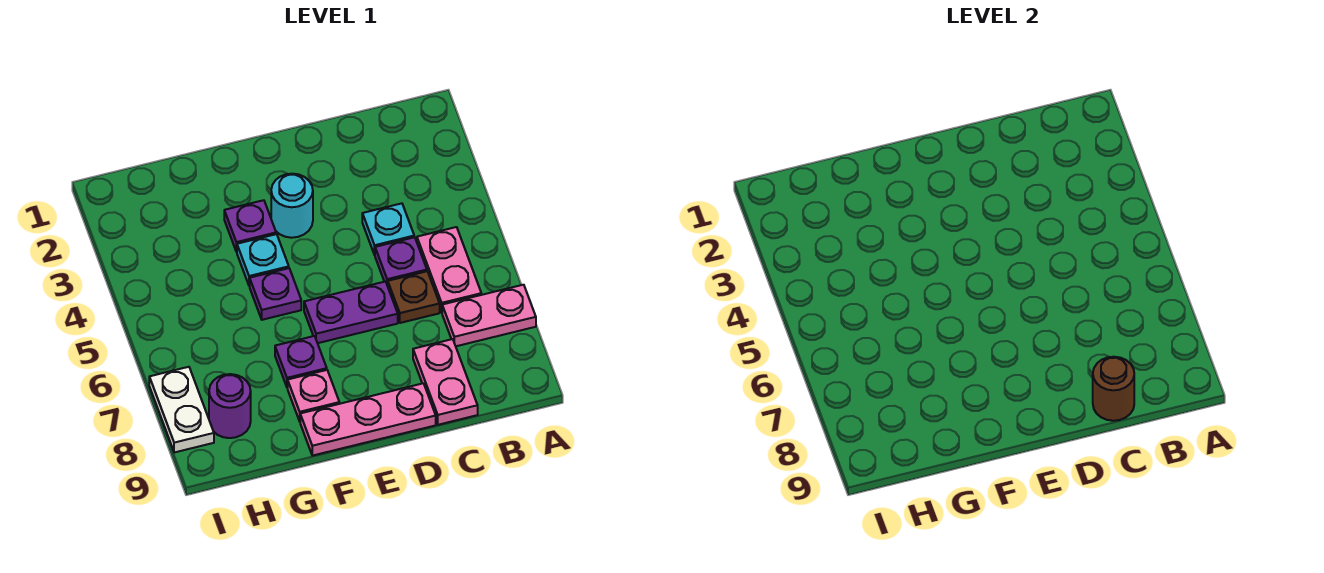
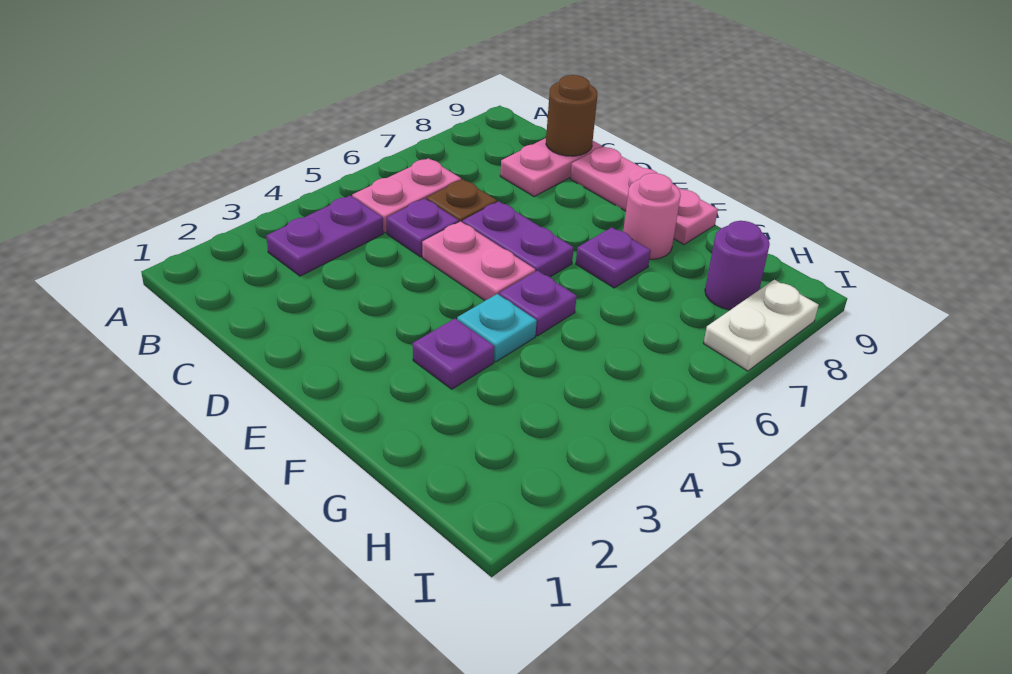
pink 1x2 plate [442,285,536,346] -> pink 1x2 plate moved to [422,221,535,300]
none -> purple 1x2 plate [267,196,383,276]
cyan 1x1 plate [362,203,414,255] -> none
cyan 1x1 round brick [271,174,313,238] -> none
pink 1x1 plate [288,370,339,421] -> pink 1x1 round brick [623,173,681,259]

